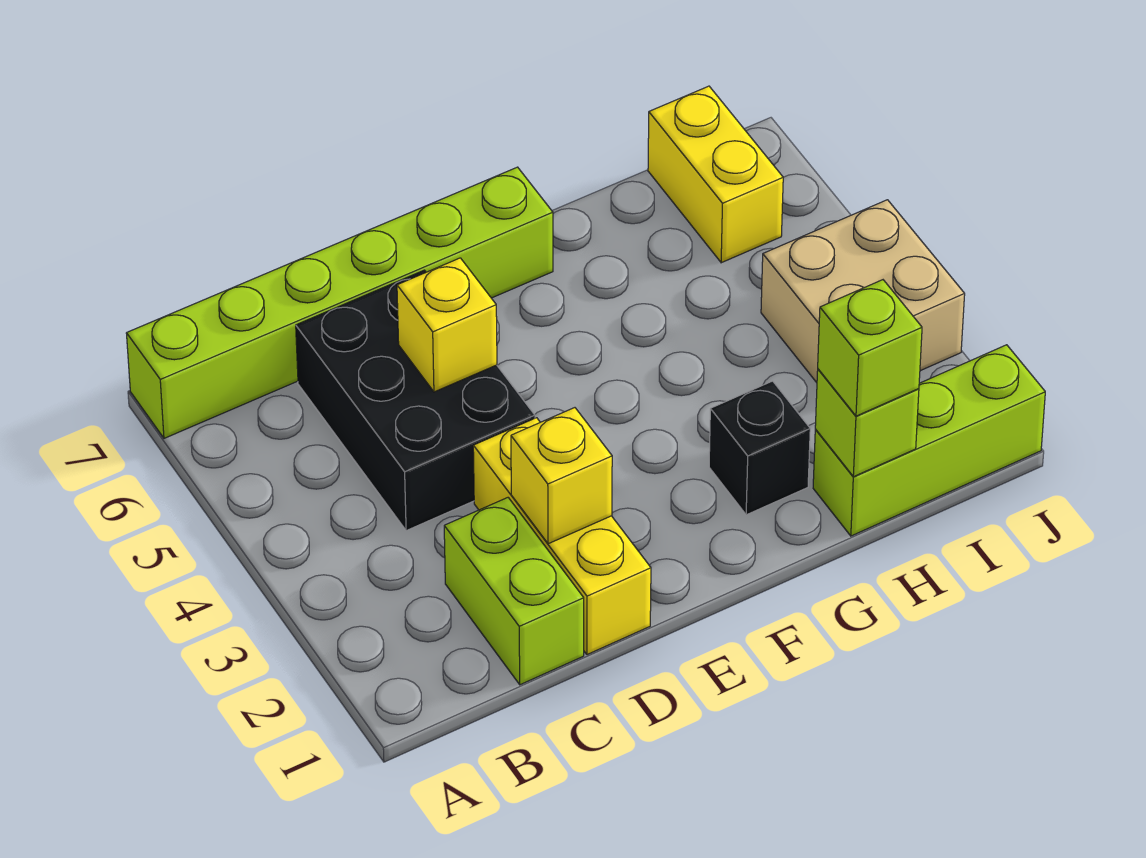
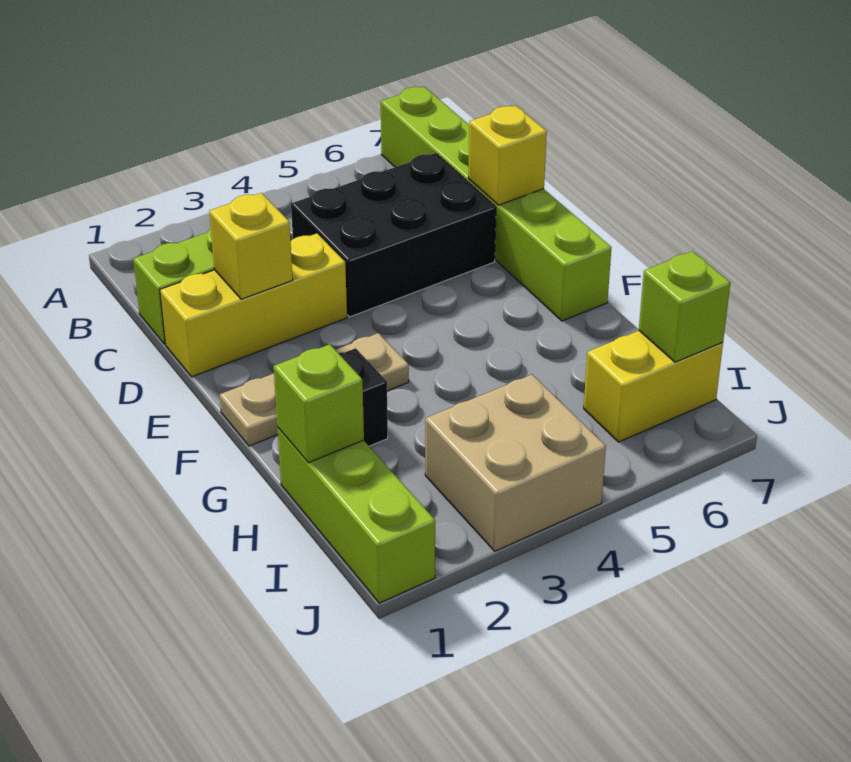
yellow 1x1 brick [397,258,497,392] -> yellow 1x1 brick moved to [468,106,547,205]
none -> tan 1x3 plate [220,333,409,446]
lime 1x1 brick [818,280,922,416] -> lime 1x1 brick moved to [639,251,730,362]

